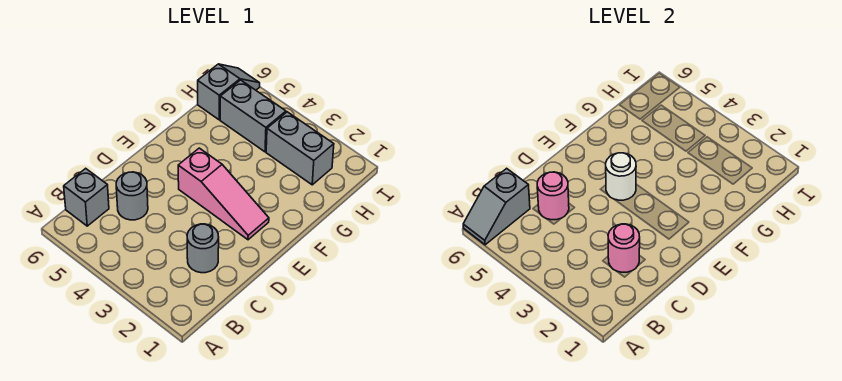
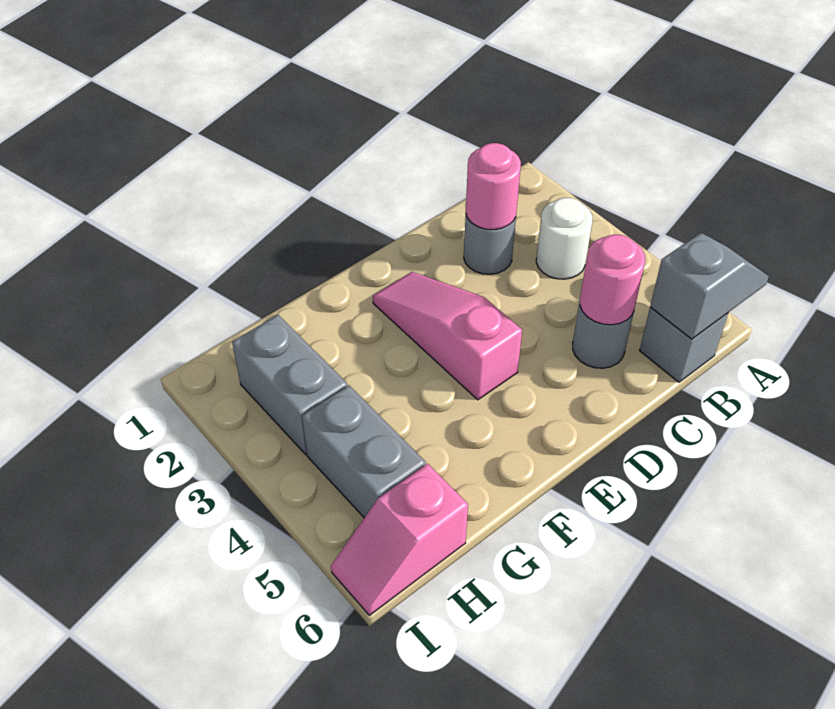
white 1x1 round brick [606,153,636,200] -> white 1x1 round brick moved to [536,198,592,279]
grey 1x2 slope [198,64,260,120] -> pink 1x2 slope [331,464,468,615]

